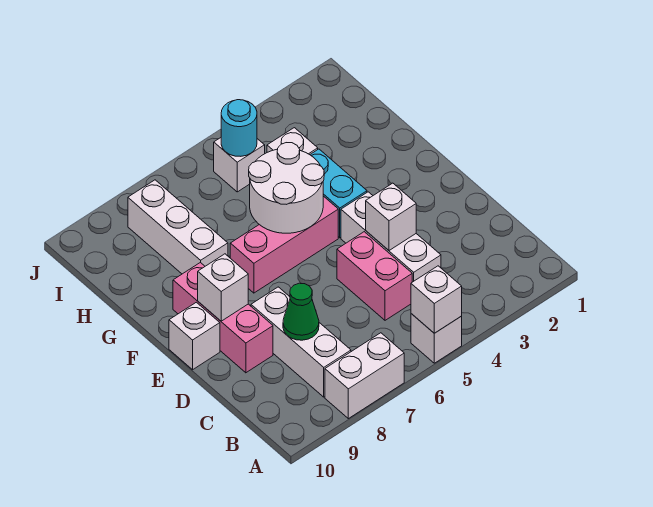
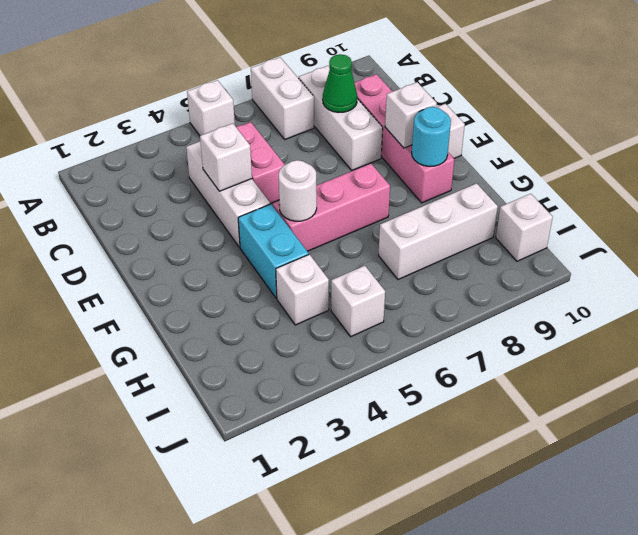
white 1x1 brick [411,266,462,333] -> white 1x1 brick moved to [496,194,553,261]
white 1x2 brick [325,333,404,419] -> white 1x2 brick turned to [251,57,314,139]
pink 1x3 brick [173,262,273,373] -> pink 1x4 brick [355,74,454,203]
white 2x2 round brick [249,143,324,233] -> white 1x1 round brick [279,160,317,221]
white 1x3 brick [128,180,228,274] -> white 1x3 brick turned to [378,183,498,280]
cyan 1x1 round brick [221,100,257,156] -> cyan 1x1 round brick moved to [412,107,451,166]

